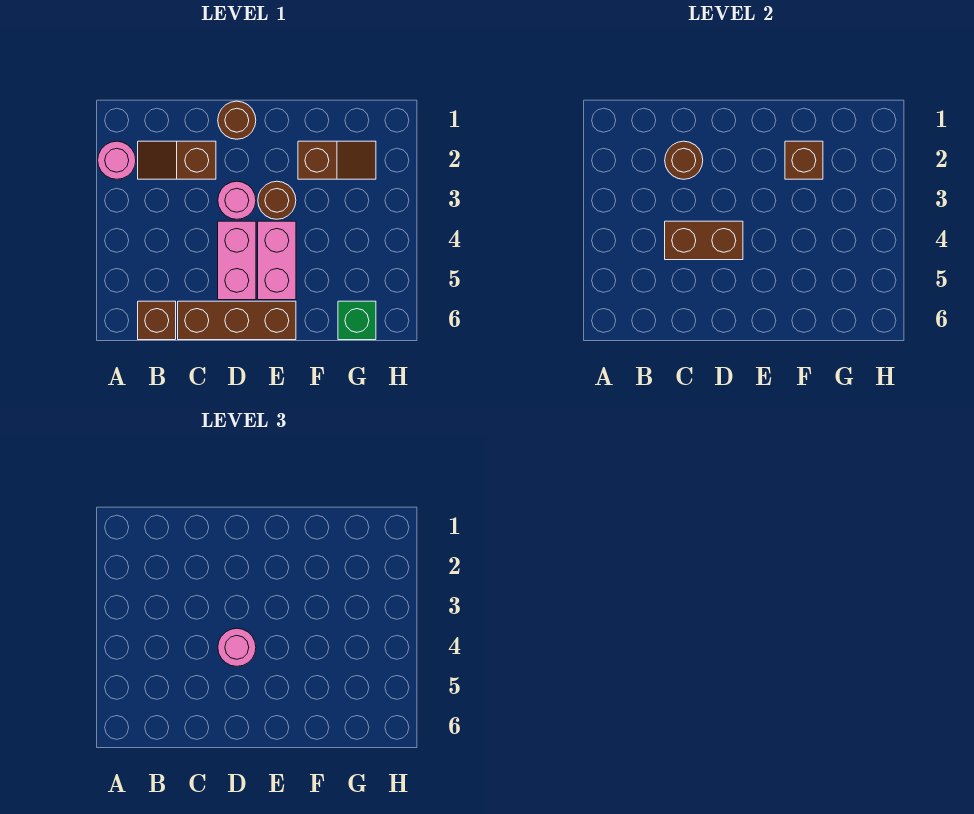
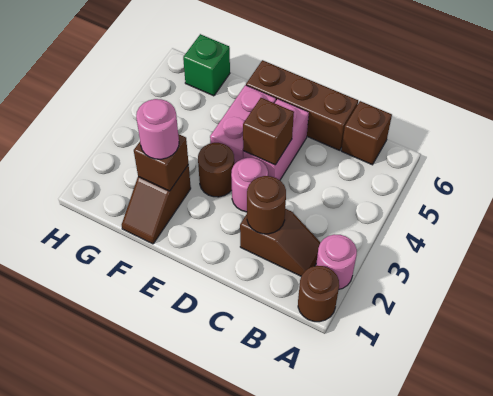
brown 1x2 brick [665,221,743,260] -> brown 1x1 brick [243,98,294,165]
brown 1x1 round brick [218,101,256,139] -> brown 1x1 round brick moved to [298,266,339,322]
pink 1x1 round brick [218,628,256,666] -> pink 1x1 round brick moved to [136,99,179,159]
brown 1x2 slope [298,141,376,179] -> brown 1x2 slope turned to [122,165,191,244]

